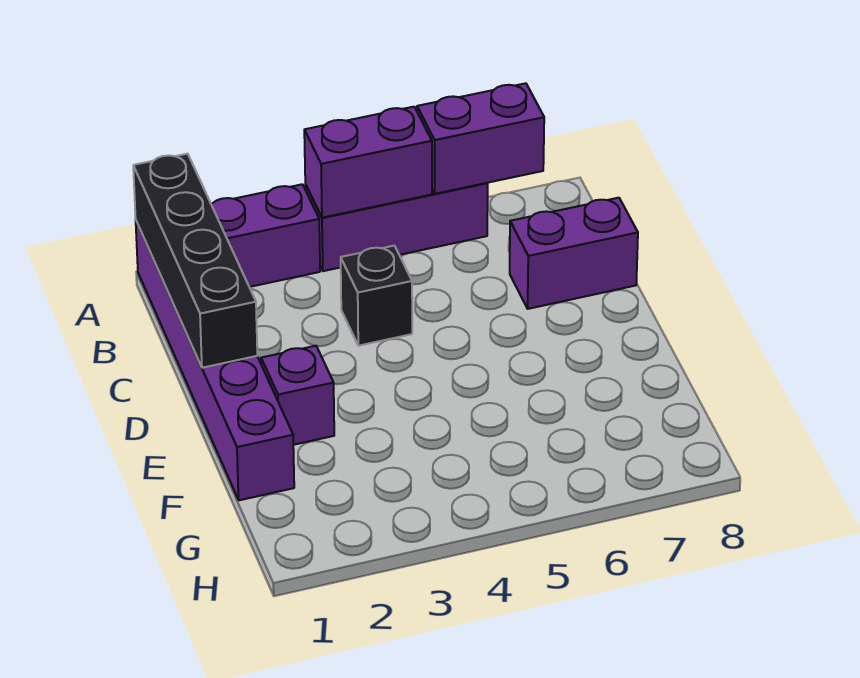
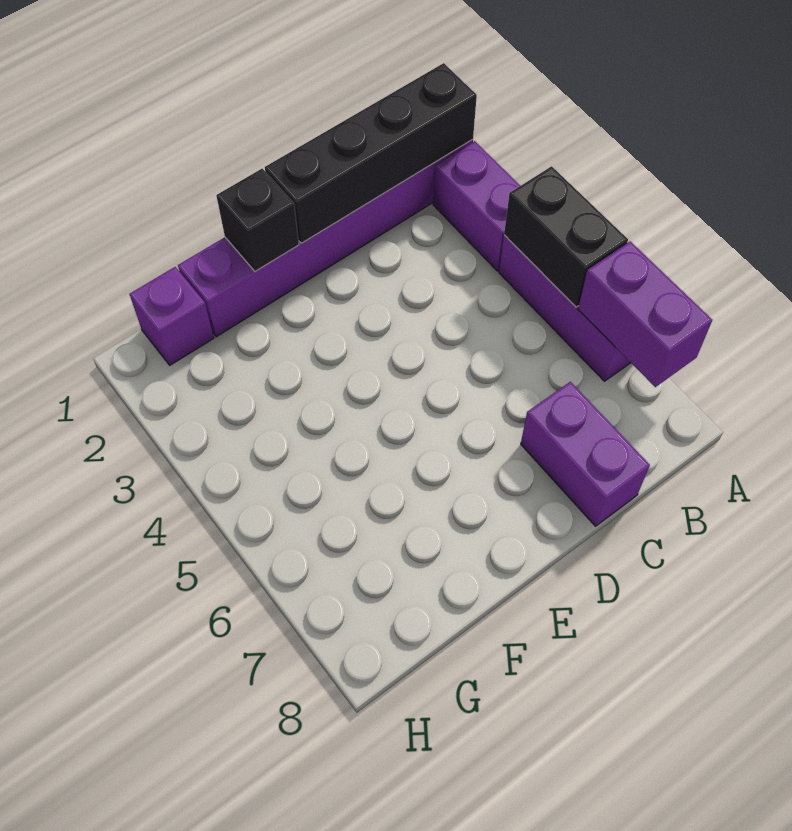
purple 1x2 brick [304,107,432,218] -> black 1x2 brick [504,166,628,307]
black 1x1 brick [341,246,412,346] -> black 1x1 brick moved to [216,169,299,271]
purple 1x1 brick [261,346,334,445] -> purple 1x1 brick moved to [130,267,214,365]

